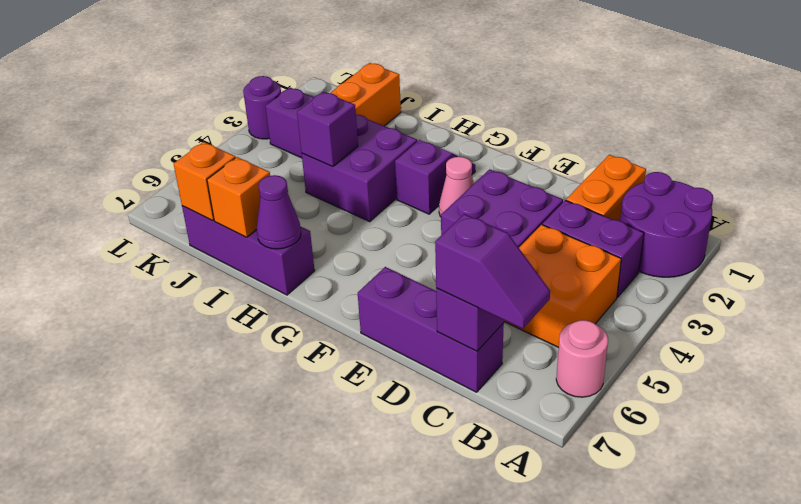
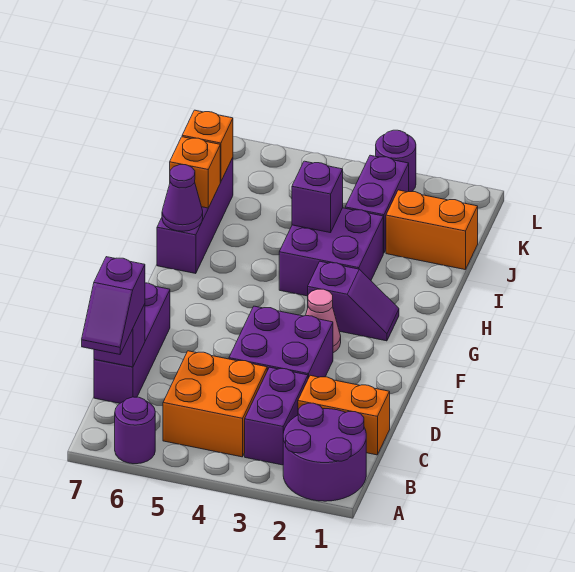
pink 1x1 round brick [556,320,608,397] -> purple 1x1 round brick [115,397,155,464]

